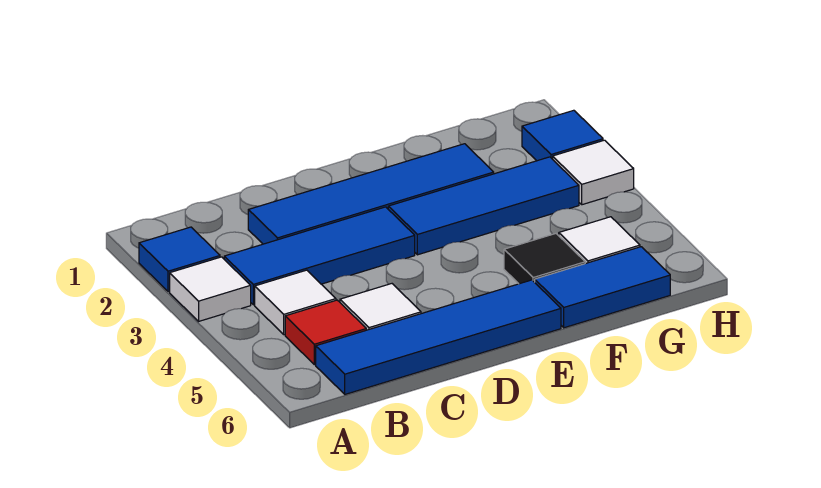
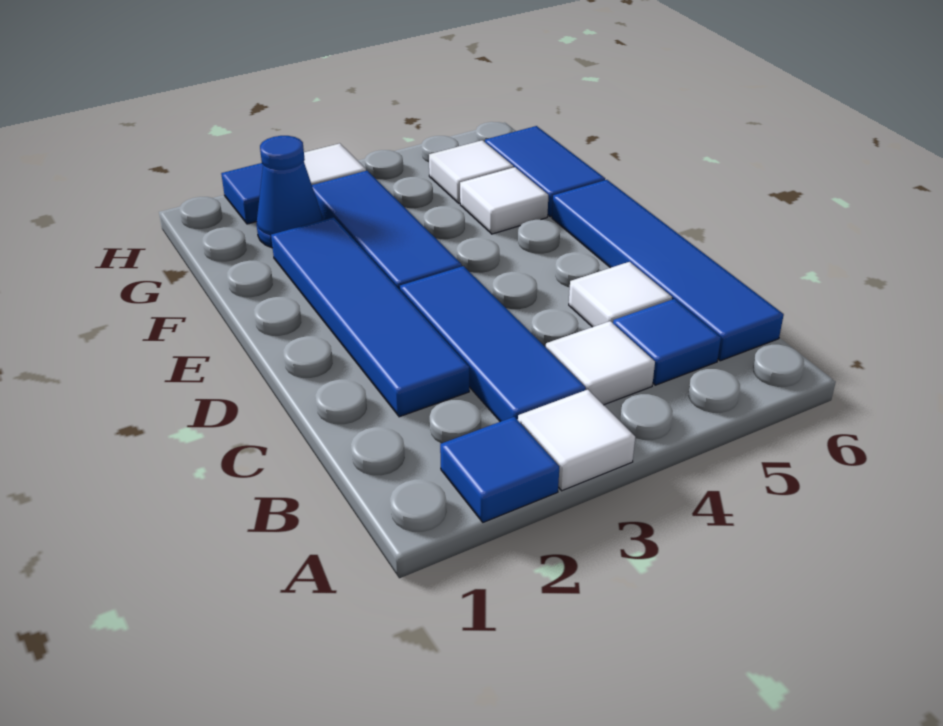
red 1x1 tile [285,300,366,365] -> blue 1x1 tile [613,299,721,385]
black 1x1 tile [504,234,585,284] -> white 1x1 tile [460,167,548,234]
none -> blue 1x1 cone [256,136,323,248]

